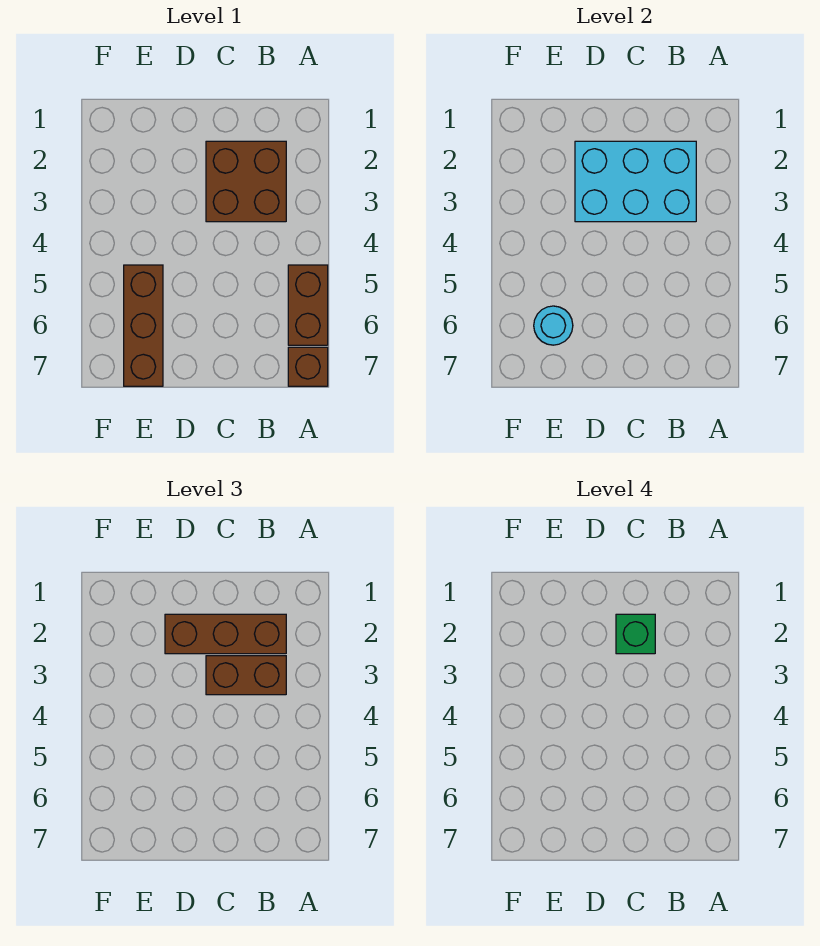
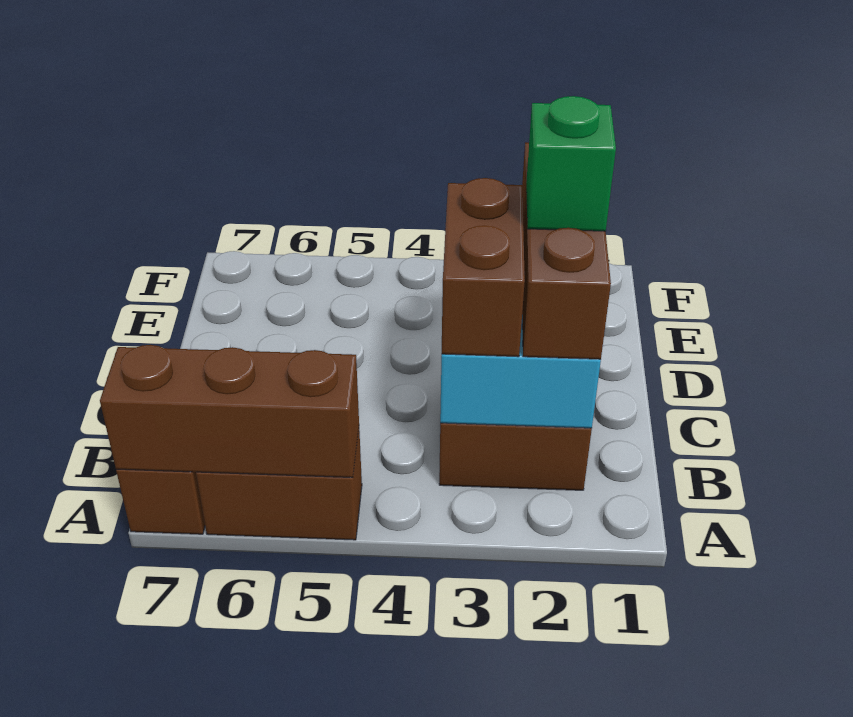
brown 1x3 brick [124,265,163,386] -> brown 1x3 brick moved to [100,345,359,477]
cyan 1x1 round brick [534,306,573,345] -> none

